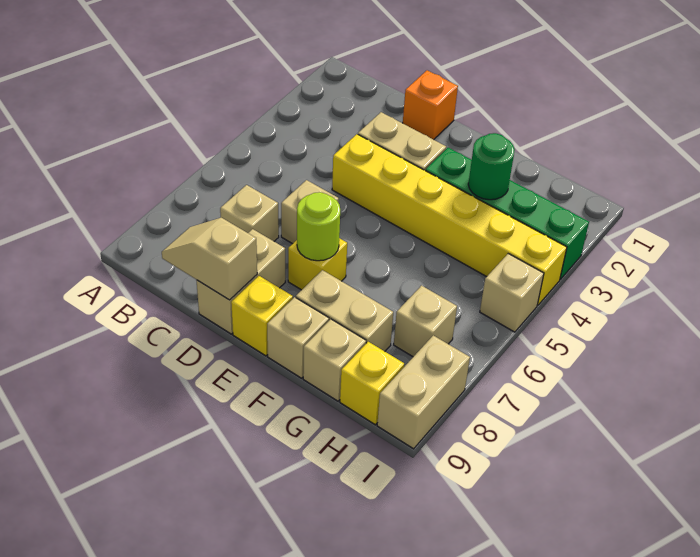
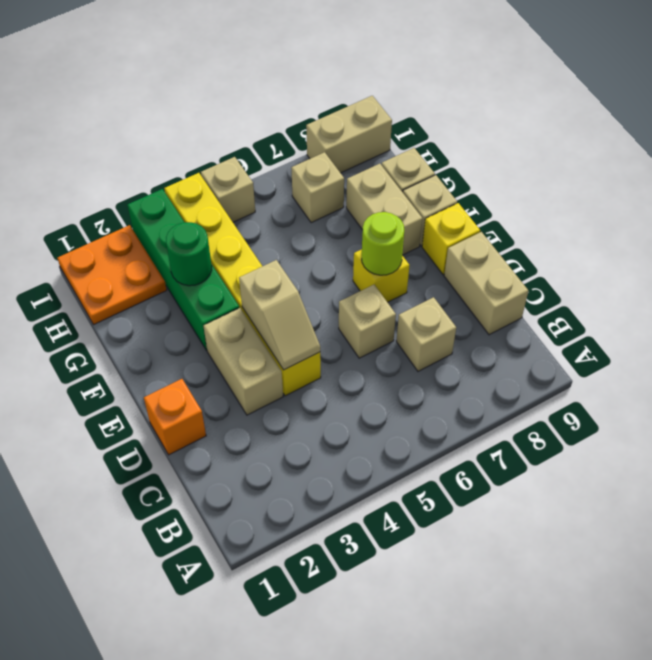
tan 1x2 slope [162,218,257,300] -> tan 1x2 slope moved to [239,260,320,370]
tan 1x2 brick [196,229,285,334] -> tan 1x2 brick turned to [444,232,528,335]
none -> orange 2x2 plate [58,225,167,325]
yellow 1x1 brick [340,342,404,425] -> none

